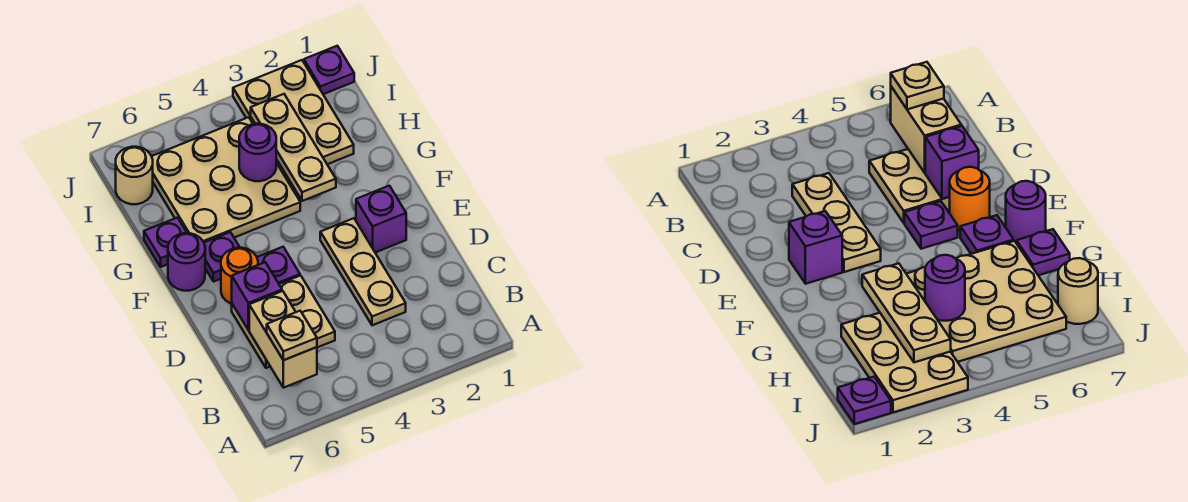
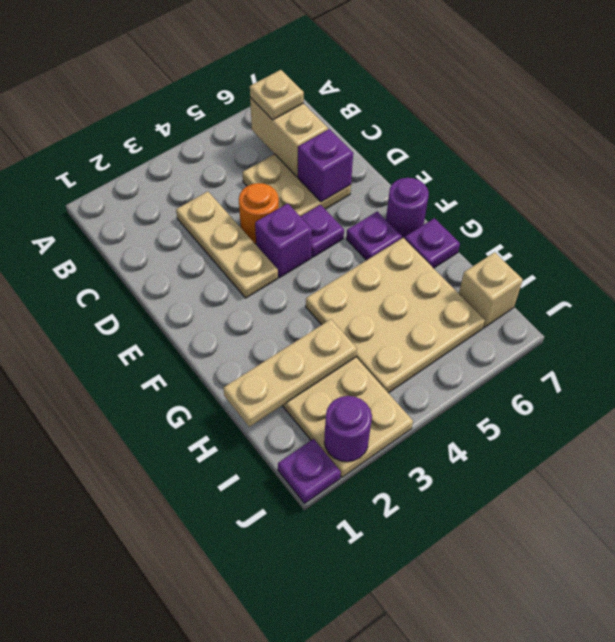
purple 1x1 brick [356,186,406,253] -> purple 1x1 brick moved to [255,203,312,277]
orange 1x1 round brick [221,248,258,304] -> orange 1x1 round brick moved to [239,183,279,244]
tan 1x3 plate [251,94,336,201] -> tan 1x3 plate turned to [223,319,357,427]
purple 1x1 round brick [239,124,276,181] -> purple 1x1 round brick moved to [324,396,372,462]
tan 1x1 round brick [116,147,153,204] -> tan 1x1 brick [459,252,523,328]

